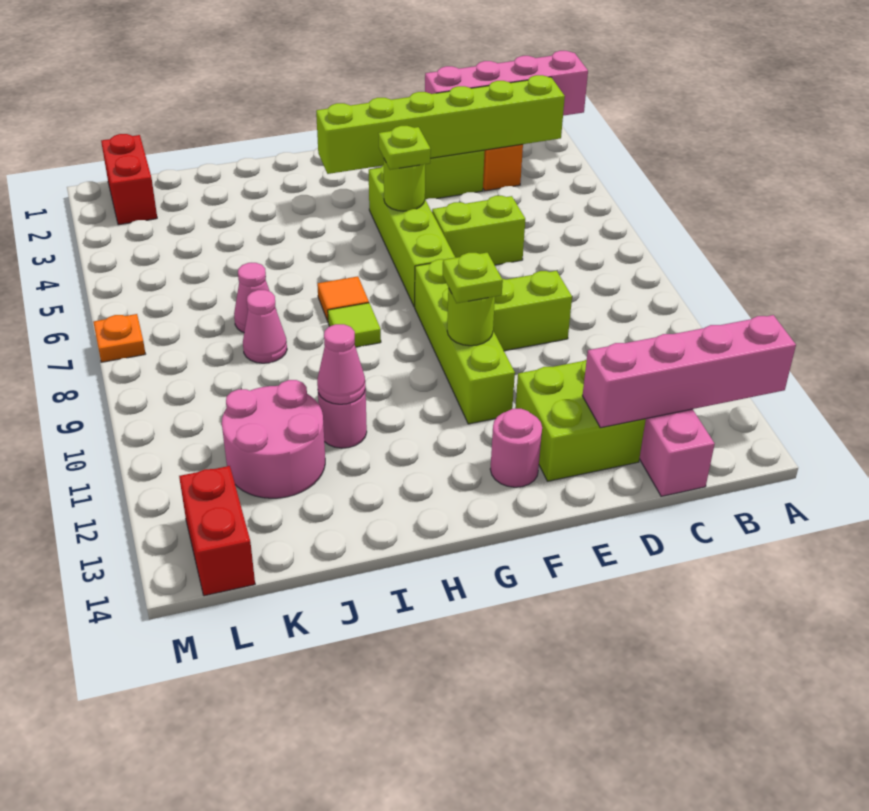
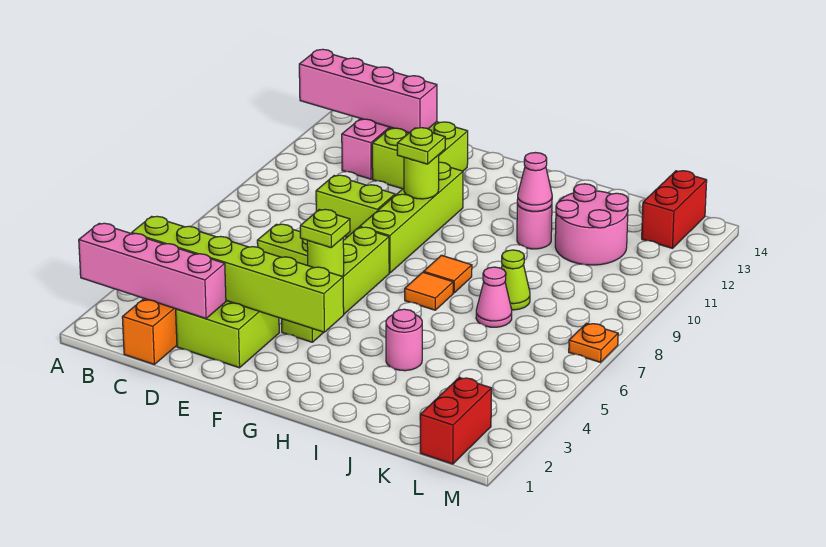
pink 1x1 round brick [490,409,542,487] -> pink 1x1 round brick moved to [386,309,422,371]
lime 1x1 tile [328,303,381,347] -> orange 1x1 tile [424,255,472,293]
pink 1x1 cone [243,290,287,363] -> lime 1x1 cone [501,250,530,310]

